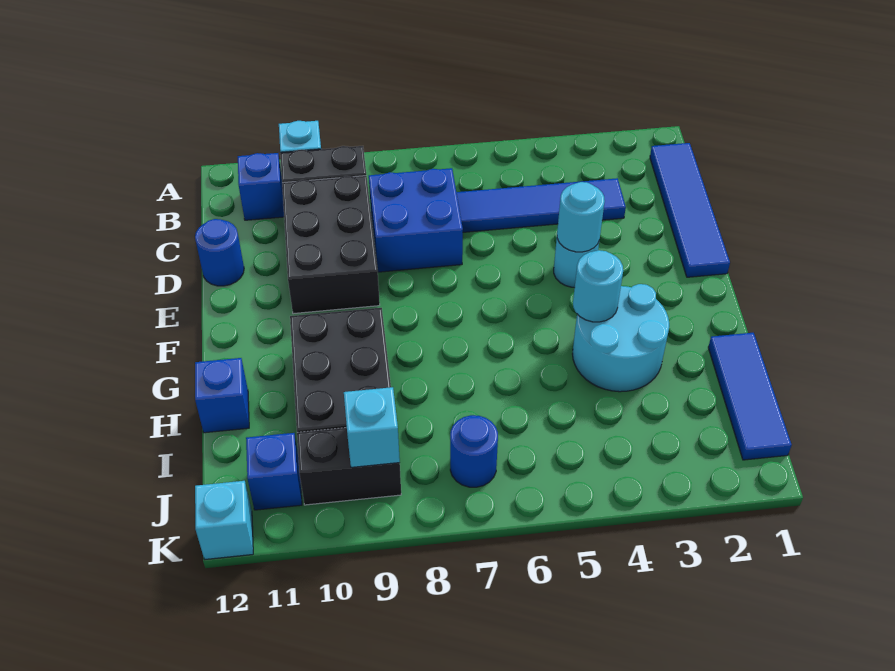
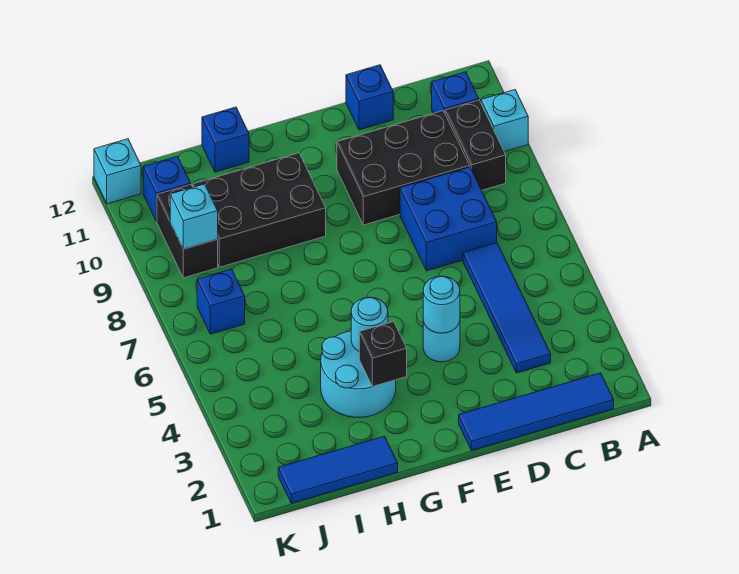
blue 1x1 round brick [195,219,244,286] -> blue 1x1 brick [346,65,393,130]
none -> black 1x1 brick [359,321,407,387]
blue 1x1 round brick [450,415,498,487] -> blue 1x1 brick [197,269,245,334]

